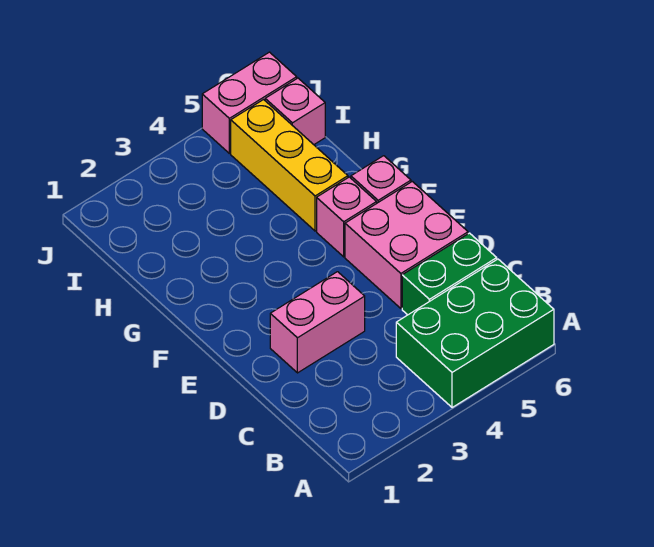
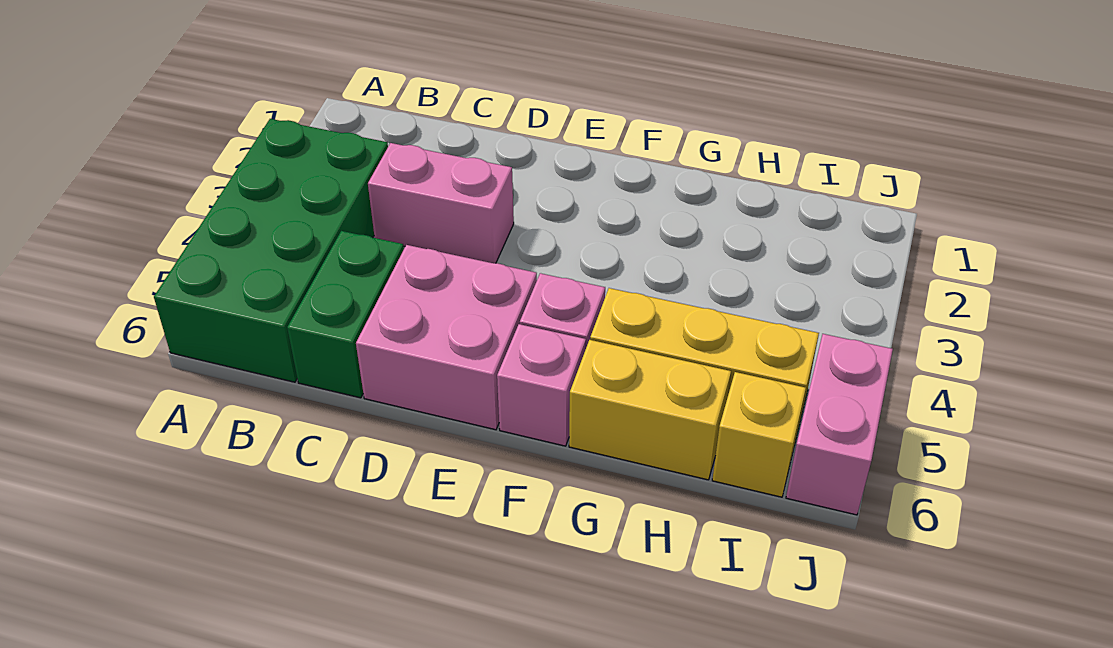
green 2x3 brick [396,259,554,408] -> green 2x4 brick [154,119,388,382]
pink 1x2 brick [270,272,365,373] -> pink 1x2 brick turned to [368,143,514,263]
none -> yellow 1x2 brick [569,340,731,480]
pink 1x1 brick [265,78,325,145] -> yellow 1x1 brick [712,372,806,497]

